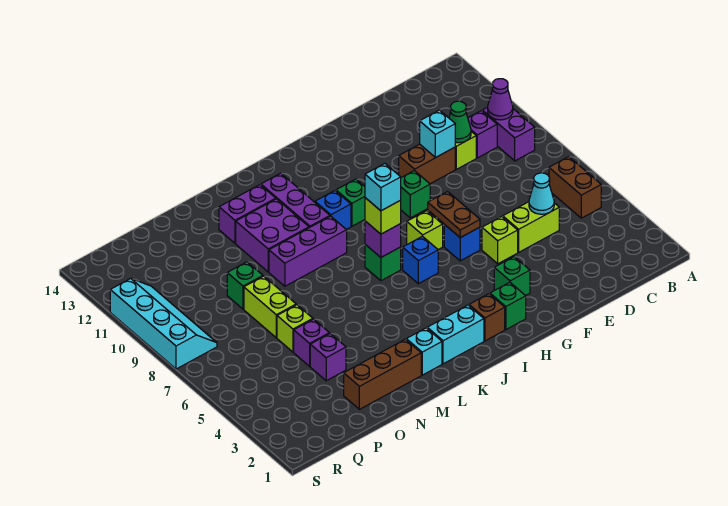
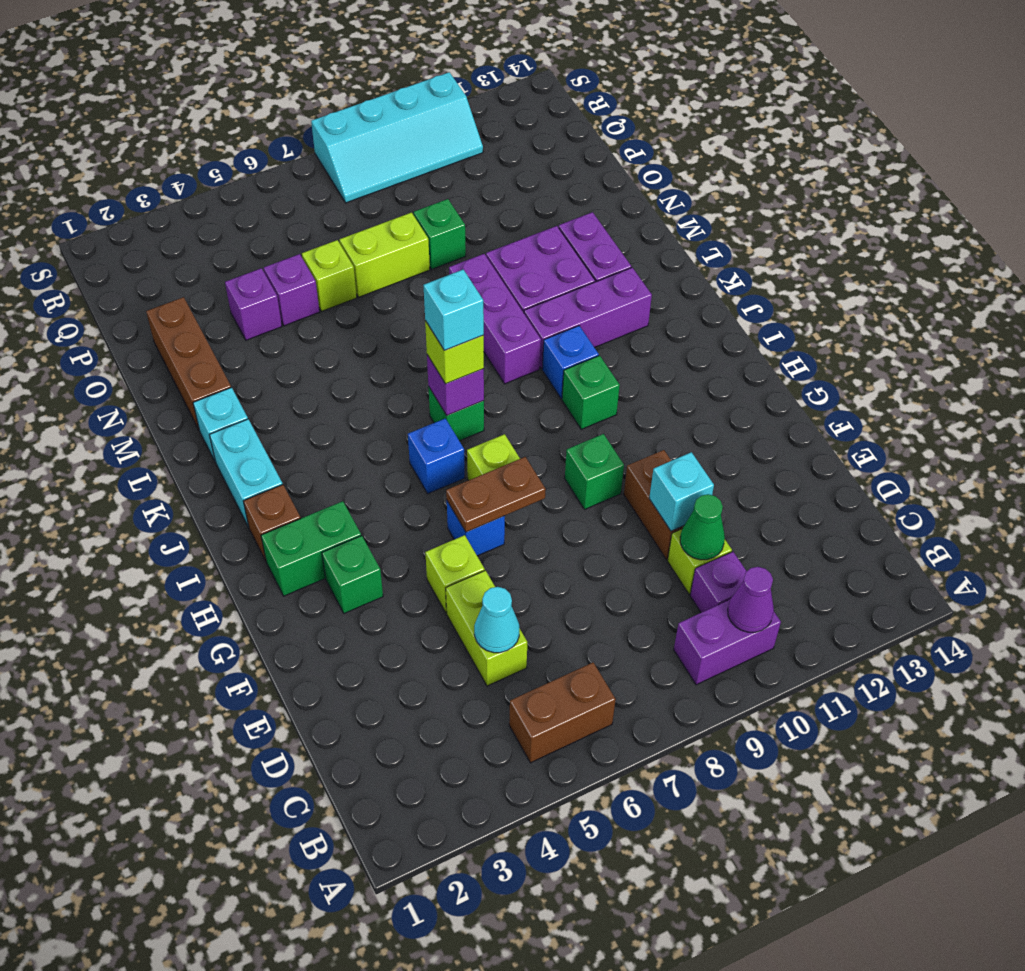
green 1x1 brick [490,282,526,330] -> green 1x2 brick [261,501,361,596]

